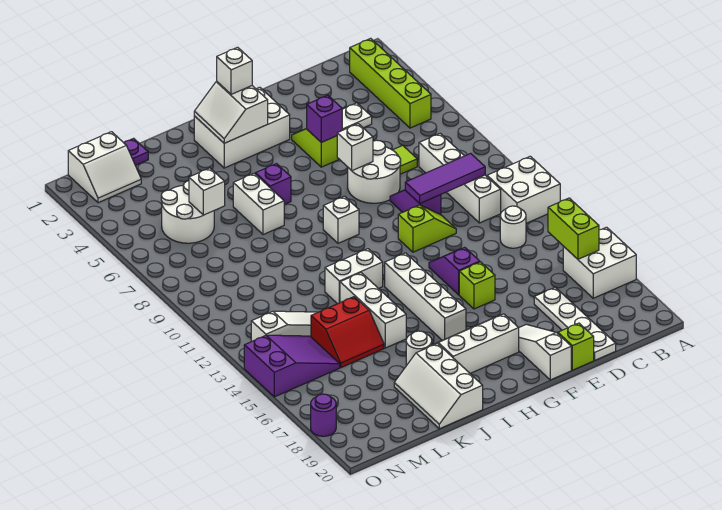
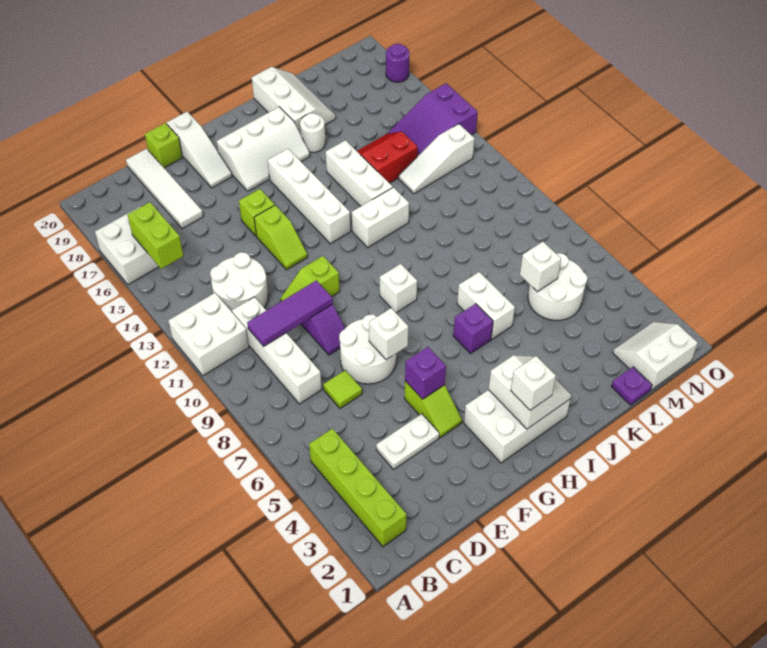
white 1x1 round brick [500,206,526,248] -> white 2x2 round brick [210,252,268,312]
white 1x4 plate [534,287,616,360] -> white 1x4 tile [126,149,203,229]
purple 1x2 slope [429,247,480,295] -> lime 1x2 slope [254,205,307,270]

